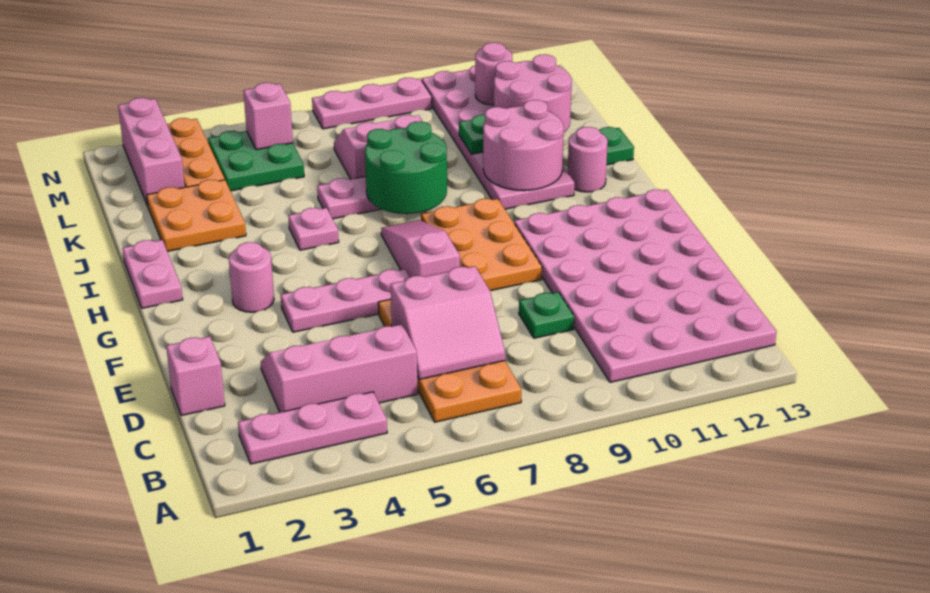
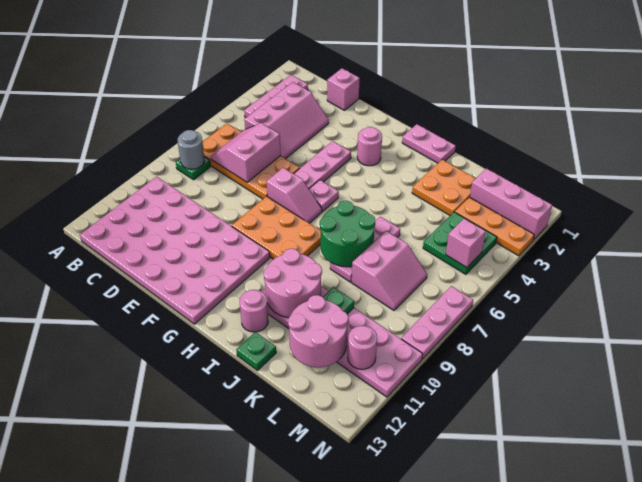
none -> grey 1x1 round brick [178,130,204,169]
green 1x1 plate [519,292,574,338] -> green 1x1 plate moved to [176,157,210,180]
pink 1x3 slope [381,220,460,277] -> pink 1x2 slope [267,168,322,223]
pink 1x1 plate [288,208,339,250] -> pink 1x1 plate moved to [309,180,339,211]

